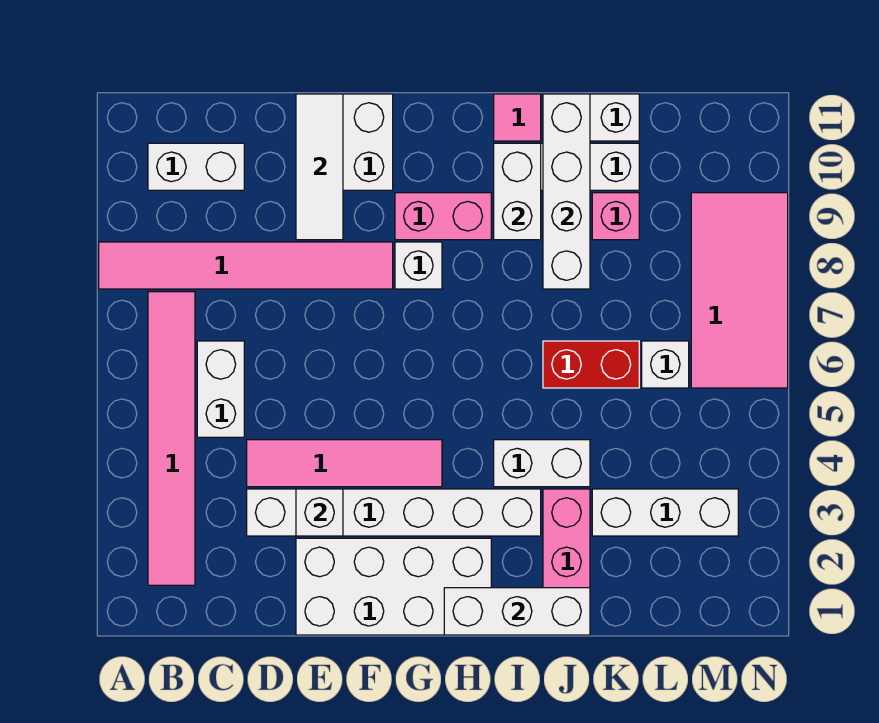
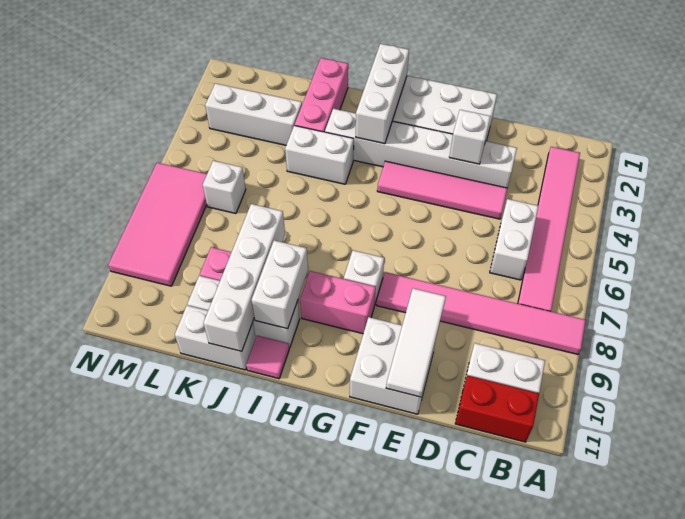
white 1x3 brick [444,588,590,635] -> white 1x3 brick turned to [356,44,409,144]
red 1x2 brick [543,341,639,388] -> red 1x2 brick moved to [455,375,539,442]

